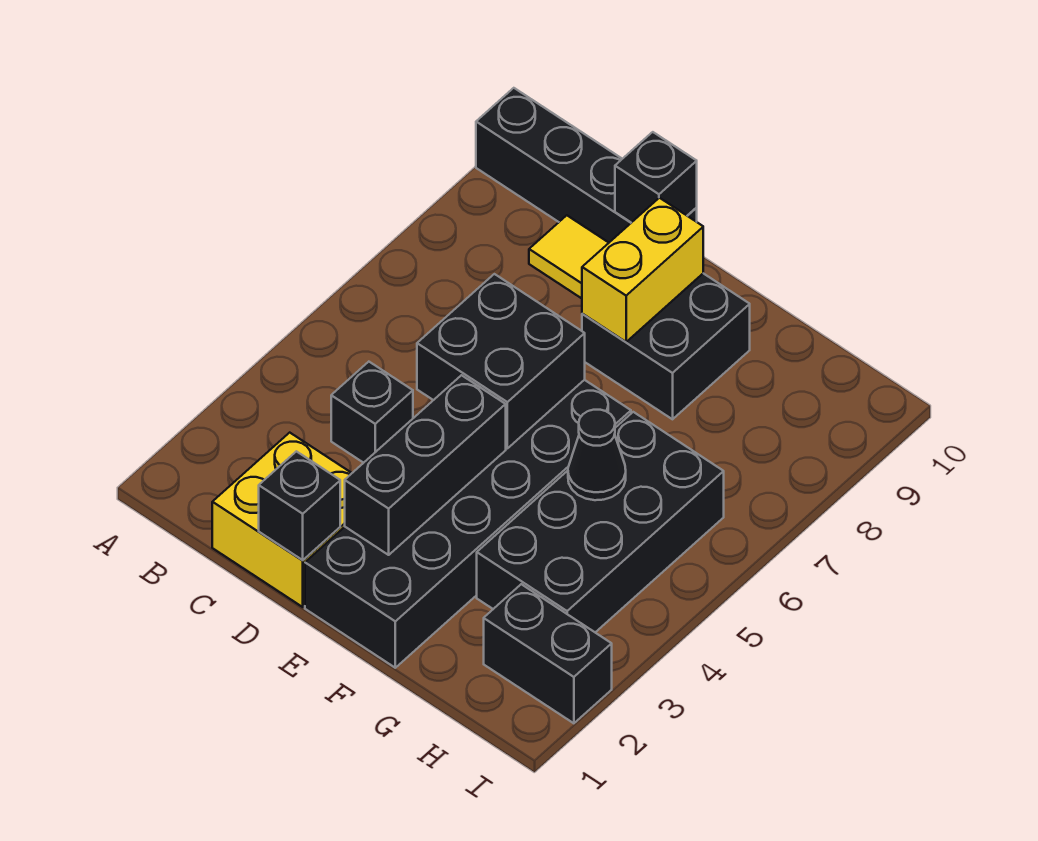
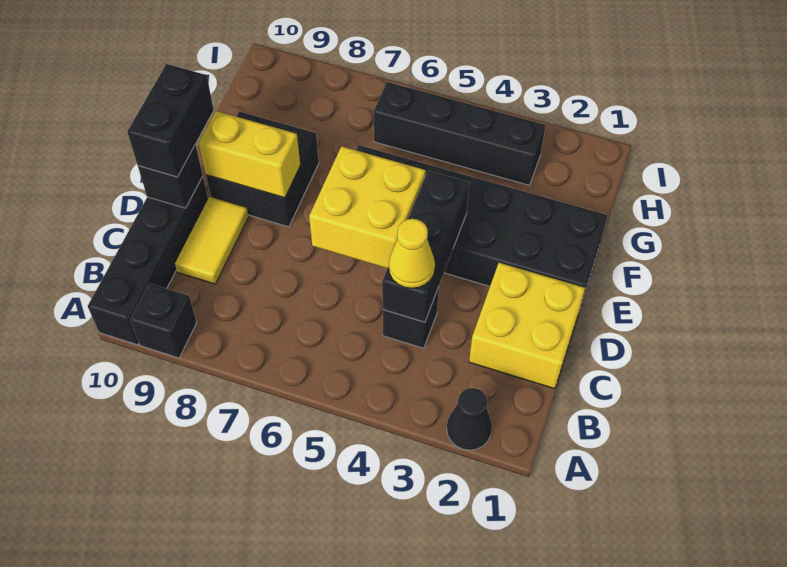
none -> yellow 1x1 cone [389,219,435,288]
black 1x1 brick [259,451,340,560] -> black 1x1 brick moved to [130,283,197,358]
black 2x2 brick [417,274,585,448] -> yellow 2x2 brick [309,146,426,268]
black 1x3 brick [345,375,506,555] -> black 1x3 brick turned to [382,171,469,322]
black 2x4 brick [477,412,724,632] -> black 1x4 brick [373,82,546,185]
black 1x1 cone [568,410,626,500] -> black 1x1 cone moved to [447,388,492,450]
black 1x2 brick [484,584,612,723] -> black 1x2 brick moved to [127,64,214,177]

